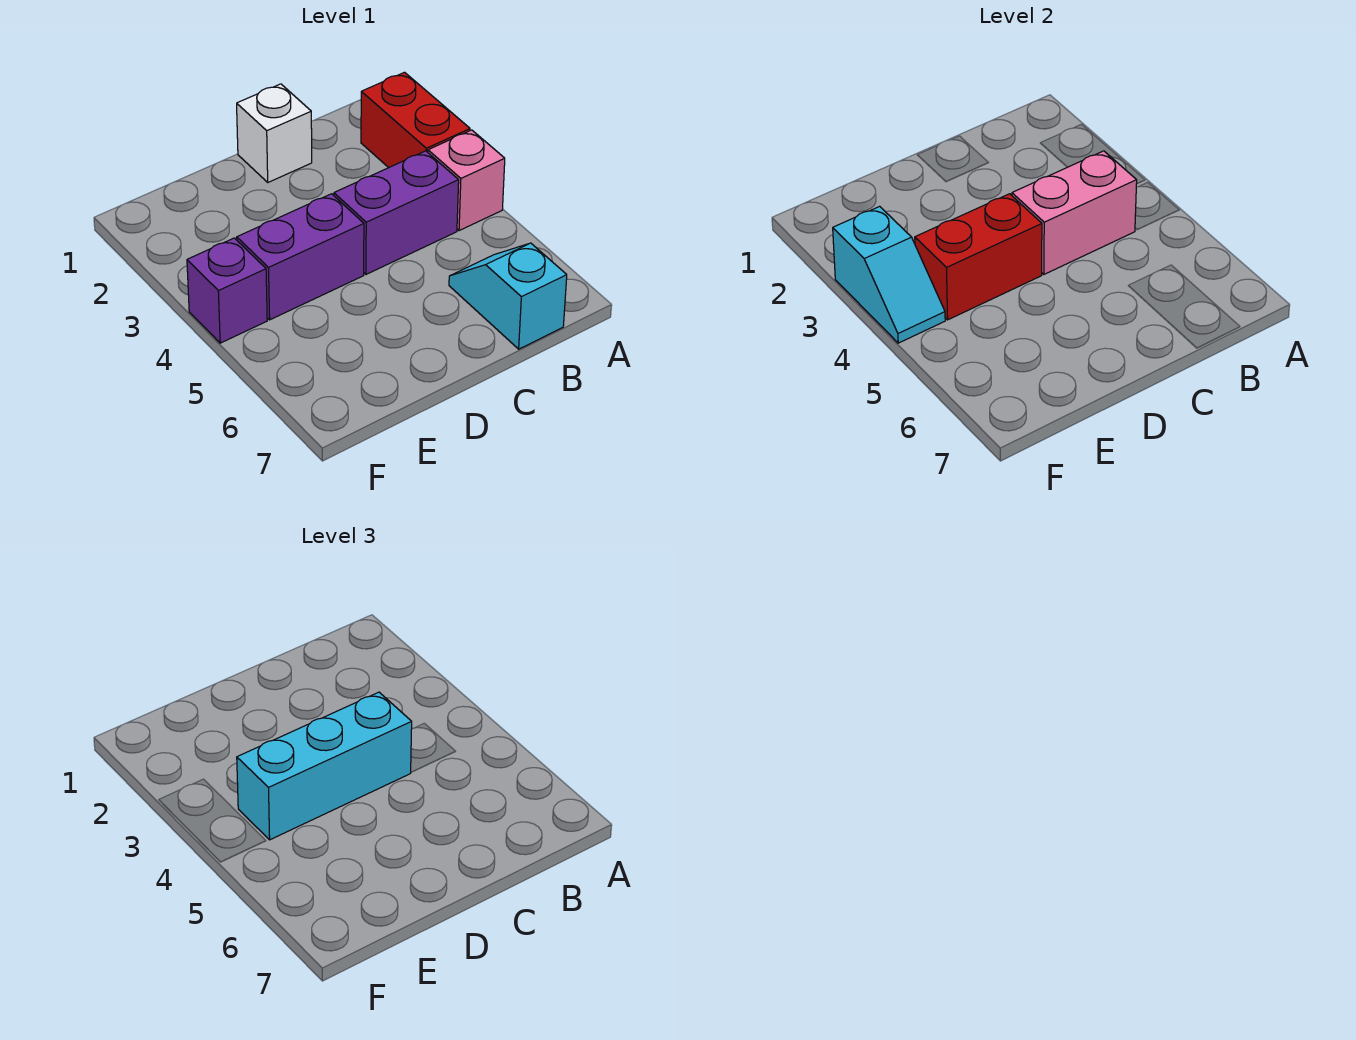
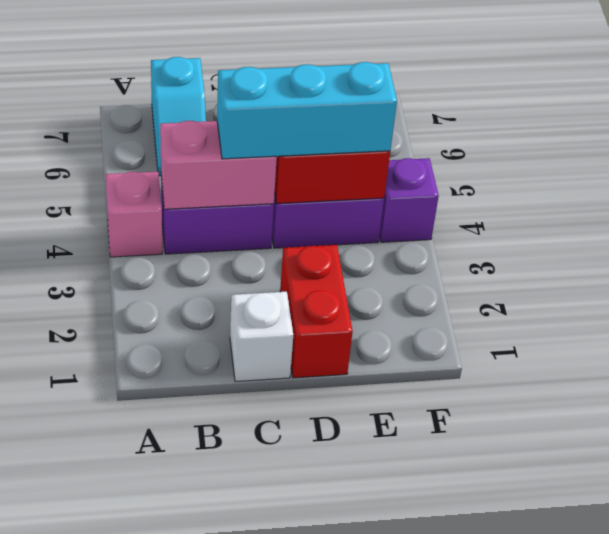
red 1x2 brick [361,72,470,168] -> red 1x2 brick moved to [280,245,353,378]
cyan 1x2 slope [833,206,945,343] -> none

